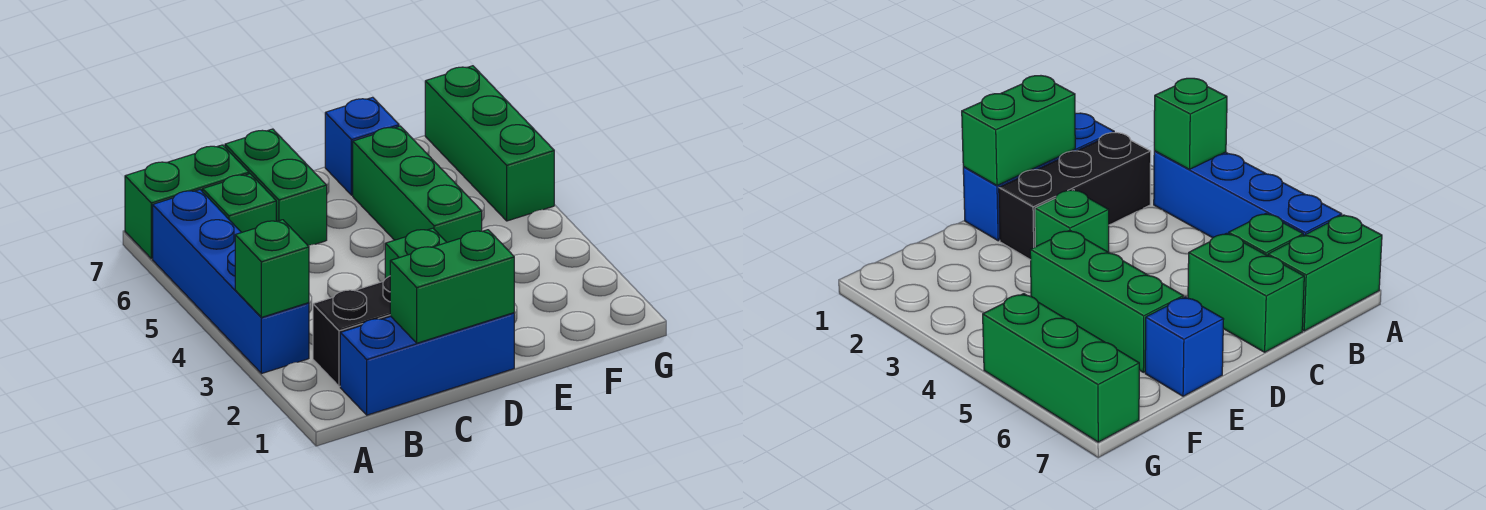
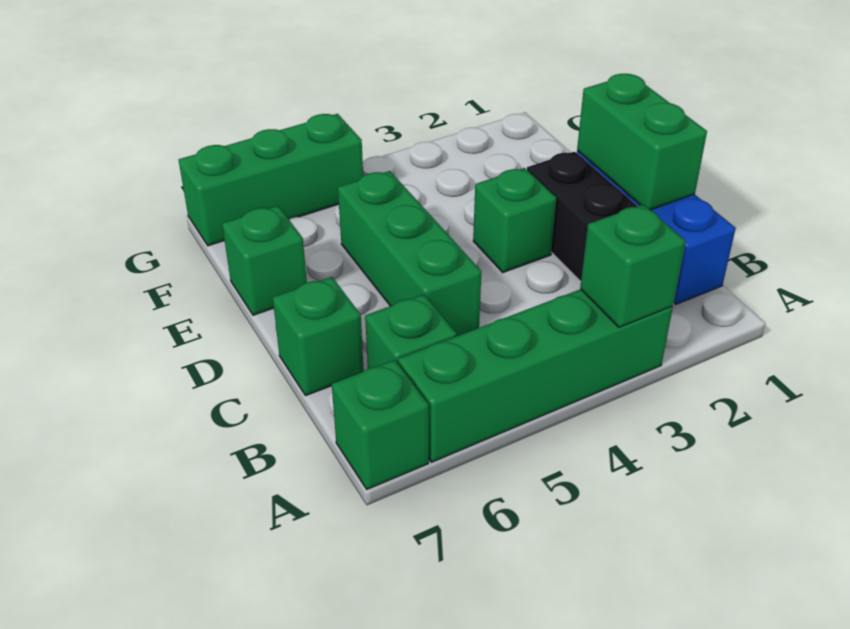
blue 1x4 brick [153,190,309,374] -> green 1x4 brick [398,289,673,462]
green 1x2 brick [125,145,249,258] -> green 1x1 brick [332,360,429,489]
green 1x2 brick [225,129,327,246] -> green 1x1 brick [273,277,364,396]
green 1x3 brick [353,126,482,242] -> green 1x3 brick turned to [338,171,481,336]
blue 1x1 brick [325,97,399,195] -> green 1x1 brick [222,206,307,315]

